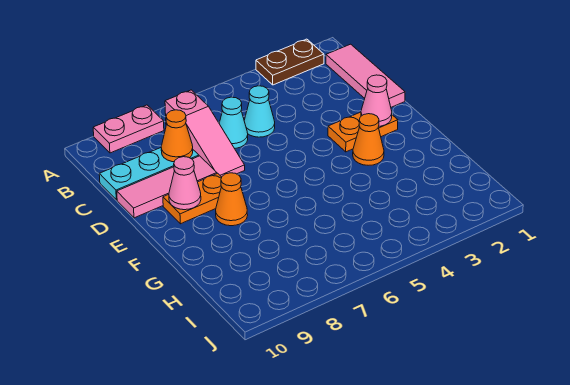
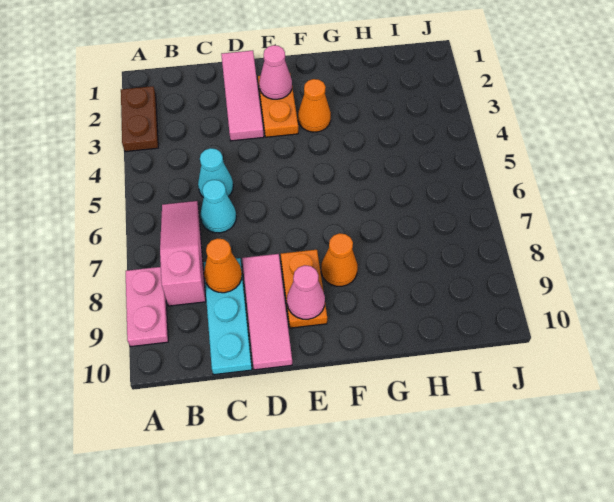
pink 1x3 tile [326,44,405,107] -> pink 1x3 tile turned to [221,50,264,141]
pink 1x3 slope [165,90,245,177] -> pink 1x3 slope turned to [160,201,206,306]

